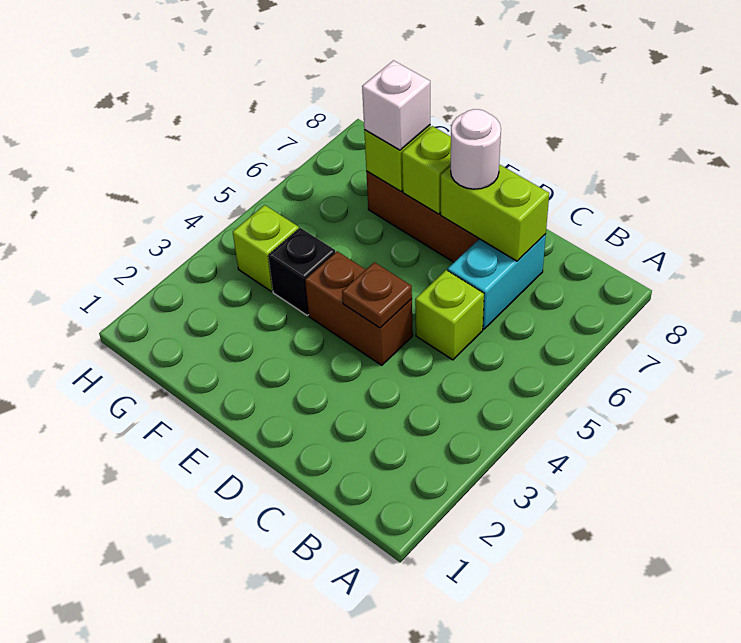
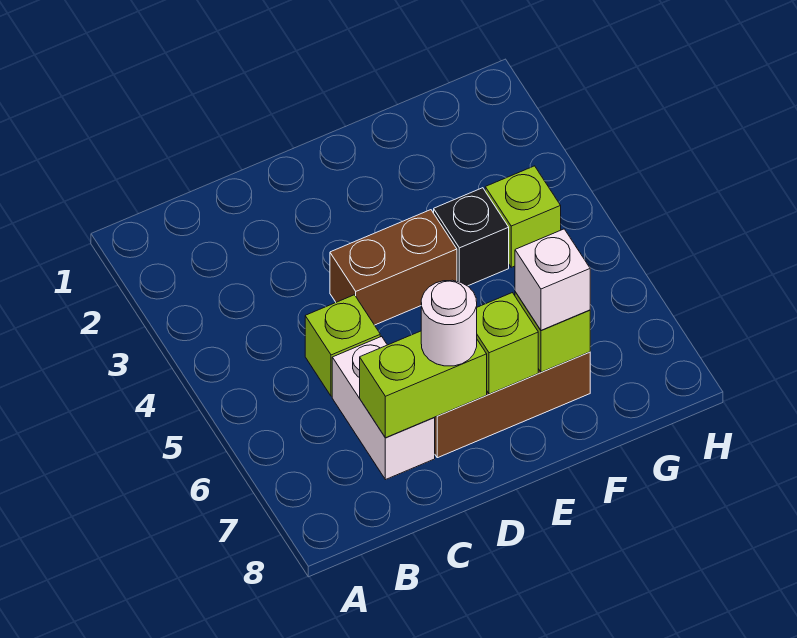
cyan 1x2 brick [448,234,546,329] -> white 1x2 brick [332,336,435,480]
brown 1x1 plate [342,262,412,328] -> none

